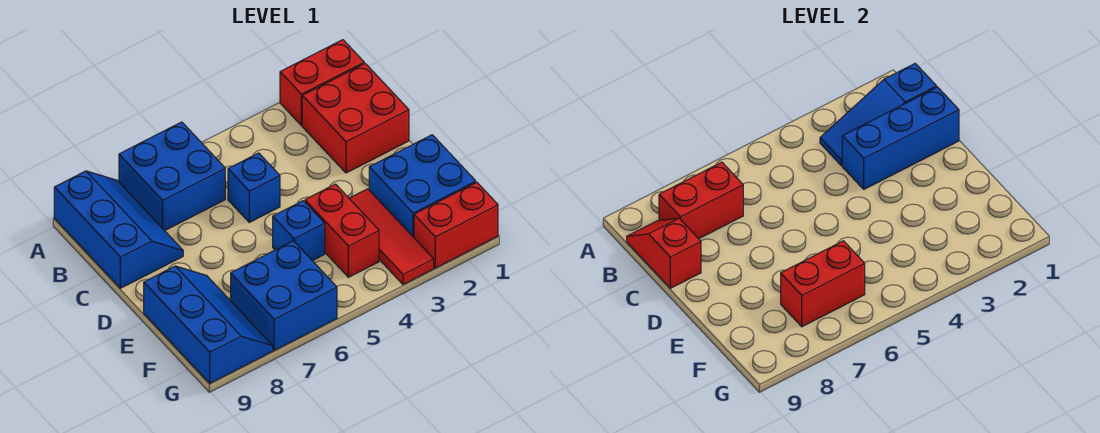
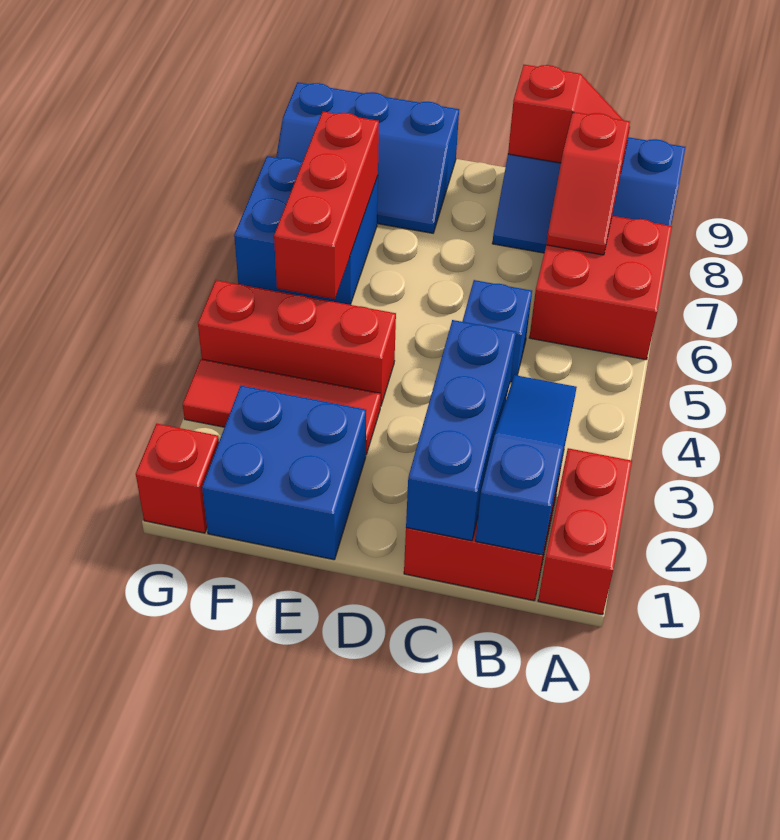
blue 2x2 brick [119,122,225,231] -> red 2x2 brick [529,216,672,360]
red 1x2 brick [659,162,743,239] -> red 1x2 slope [546,112,630,255]
red 1x2 brick [305,184,379,277] -> red 1x3 brick [198,280,396,406]
blue 1x1 brick [273,201,325,261] -> none
red 1x2 brick [781,241,865,327] -> red 1x3 brick [274,111,379,299]
red 1x2 brick [414,182,498,268] -> red 1x1 brick [136,424,219,533]

